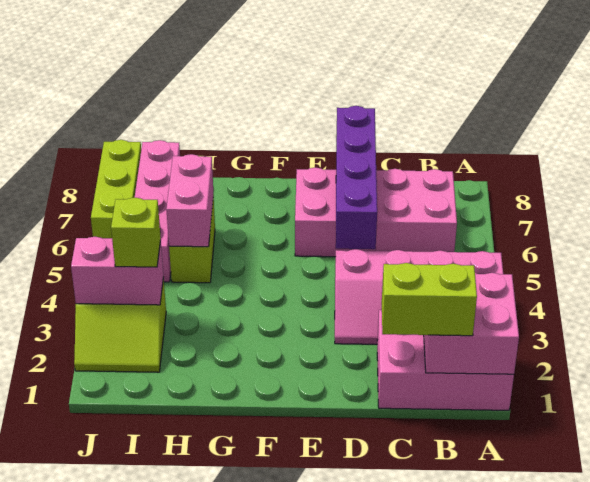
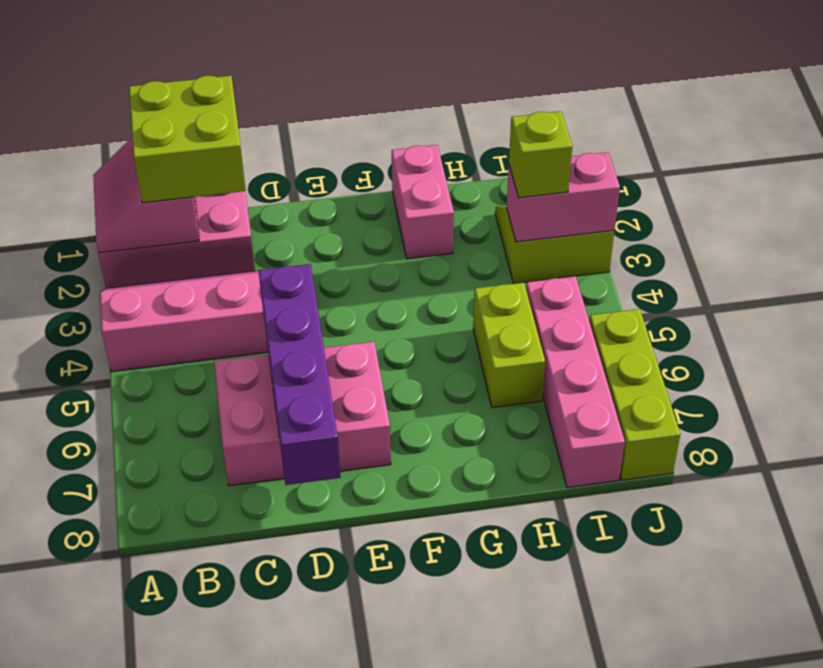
pink 2x2 brick [424,273,519,374] -> pink 2x2 slope [93,138,199,253]
lime 1x2 brick [382,263,477,336] -> lime 2x2 brick [129,76,246,203]
pink 2x4 brick [295,168,457,257] -> pink 2x3 brick [214,342,391,486]
pink 1x2 brick [166,154,213,247] -> pink 1x2 brick moved to [391,145,454,259]

